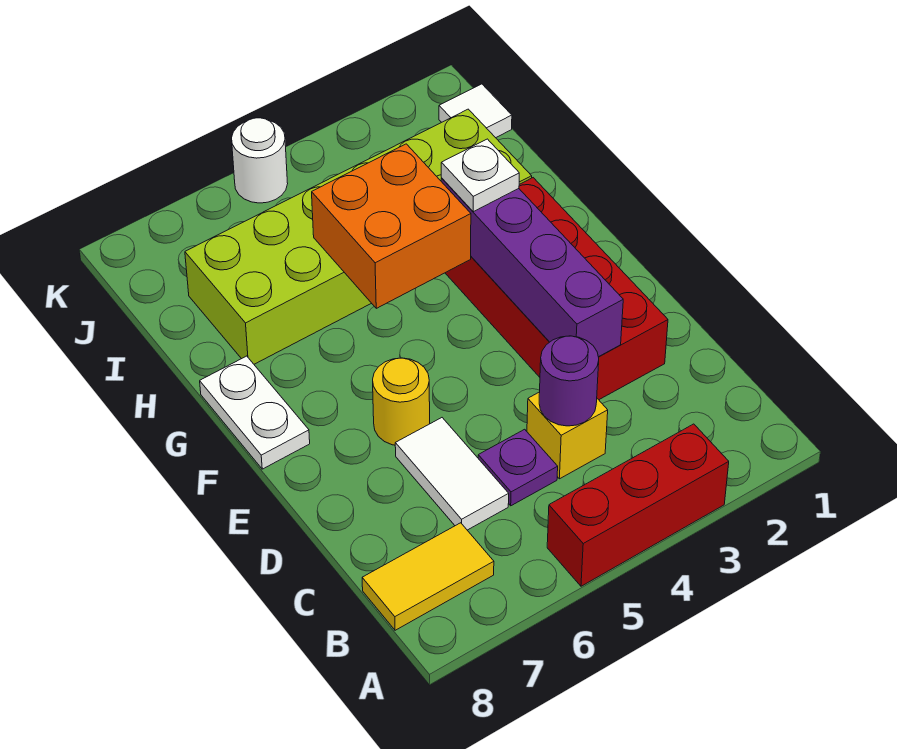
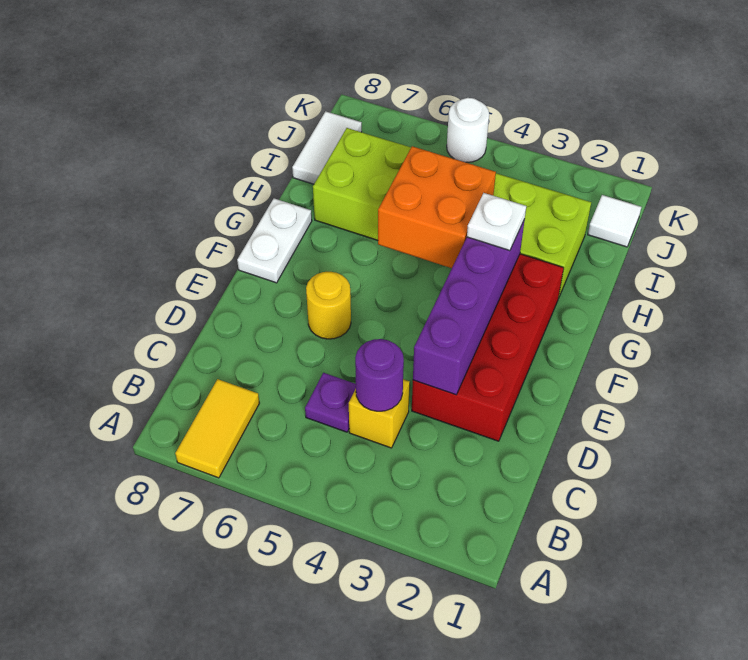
red 1x3 brick [547,424,729,586] -> none
yellow 1x2 tile [362,523,494,630] -> yellow 1x2 tile turned to [175,379,259,478]
white 1x2 tile [395,418,509,530] -> white 1x2 tile moved to [292,111,362,184]

